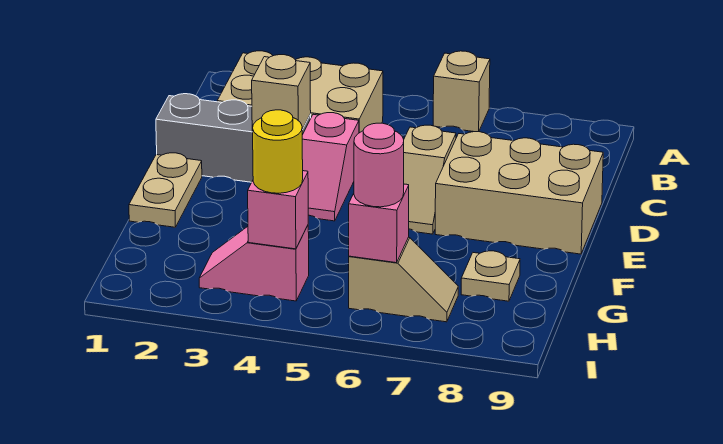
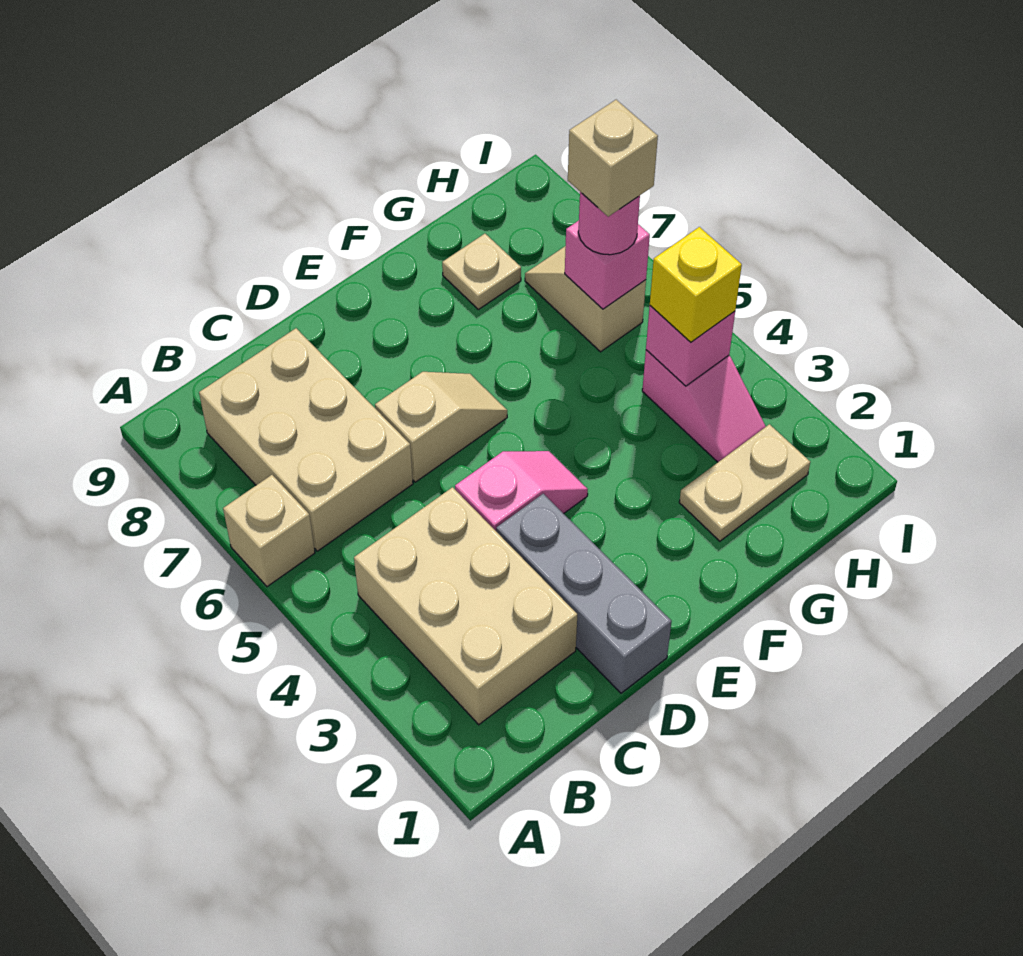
tan 1x1 brick [252,55,311,131] -> tan 1x1 brick moved to [568,100,658,217]
tan 2x3 brick [435,132,603,254] -> tan 2x3 brick moved to [199,328,413,551]
tan 1x2 plate [129,153,202,227] -> tan 1x2 plate moved to [679,424,810,541]
yellow 1x1 round brick [253,110,303,193] -> yellow 1x1 brick [650,227,742,342]

